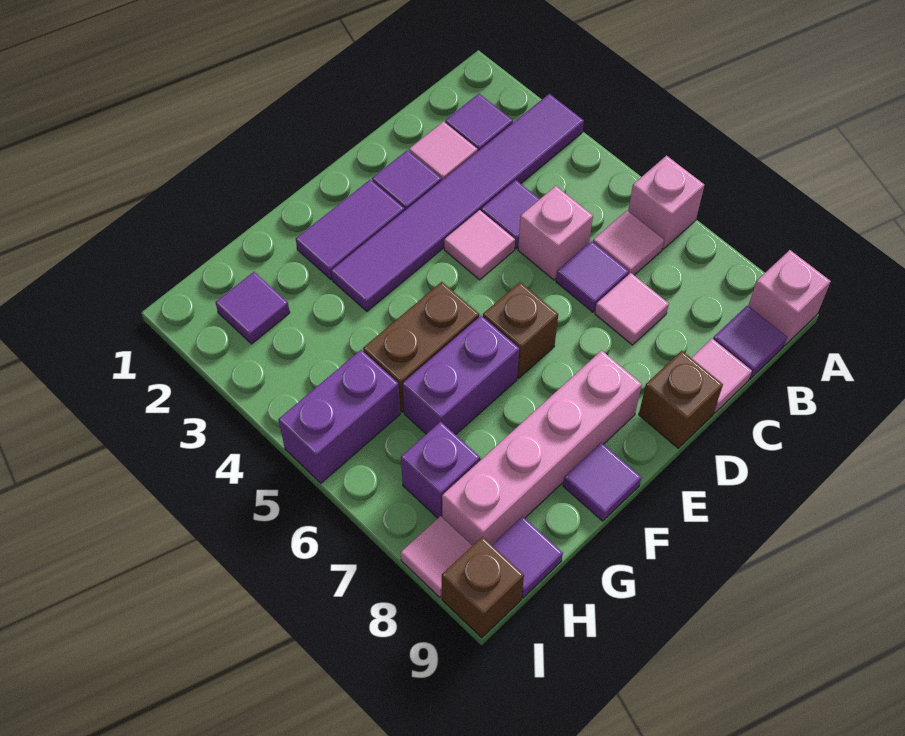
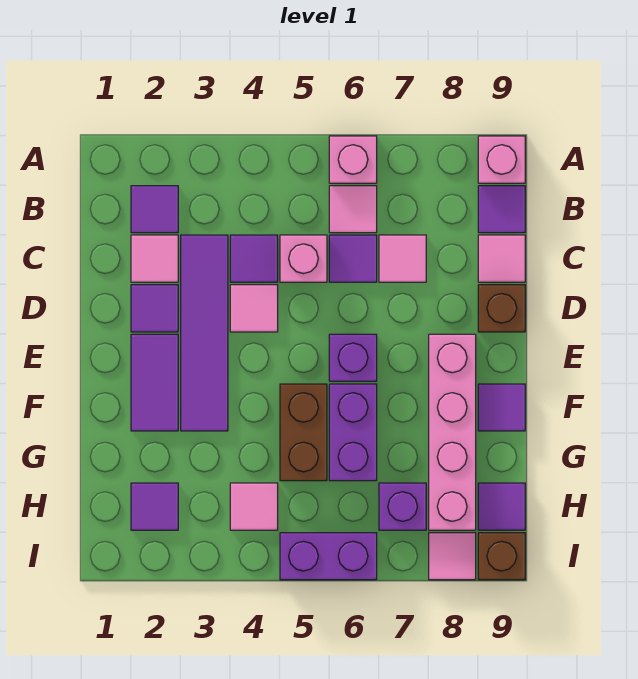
purple 1x6 tile [331,94,584,311] -> purple 1x4 tile [181,235,228,431]
brown 1x1 brick [483,282,558,378] -> purple 1x1 brick [329,334,377,381]
none -> pink 1x1 tile [230,483,278,530]
purple 1x2 brick [278,350,400,483] -> purple 1x2 brick turned to [280,533,377,580]

